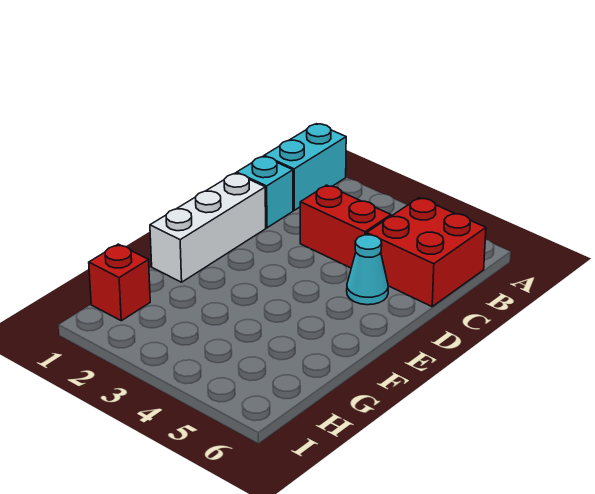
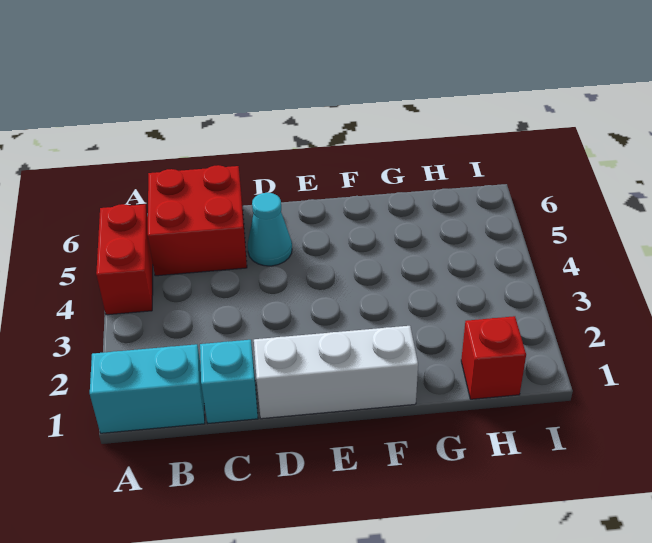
red 1x2 brick [300,185,391,268] -> red 1x2 brick moved to [96,204,153,315]

